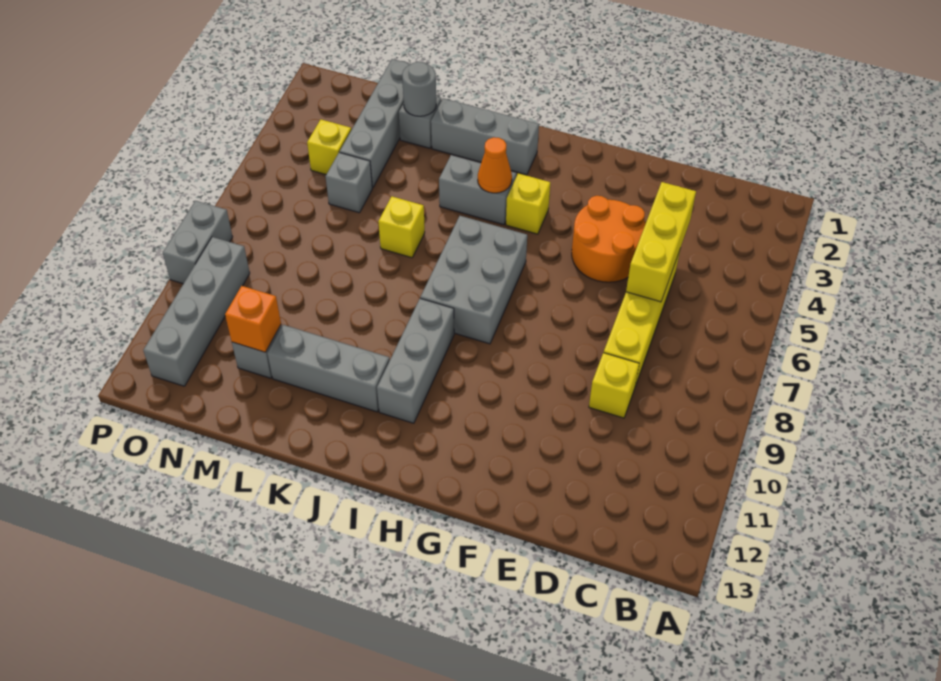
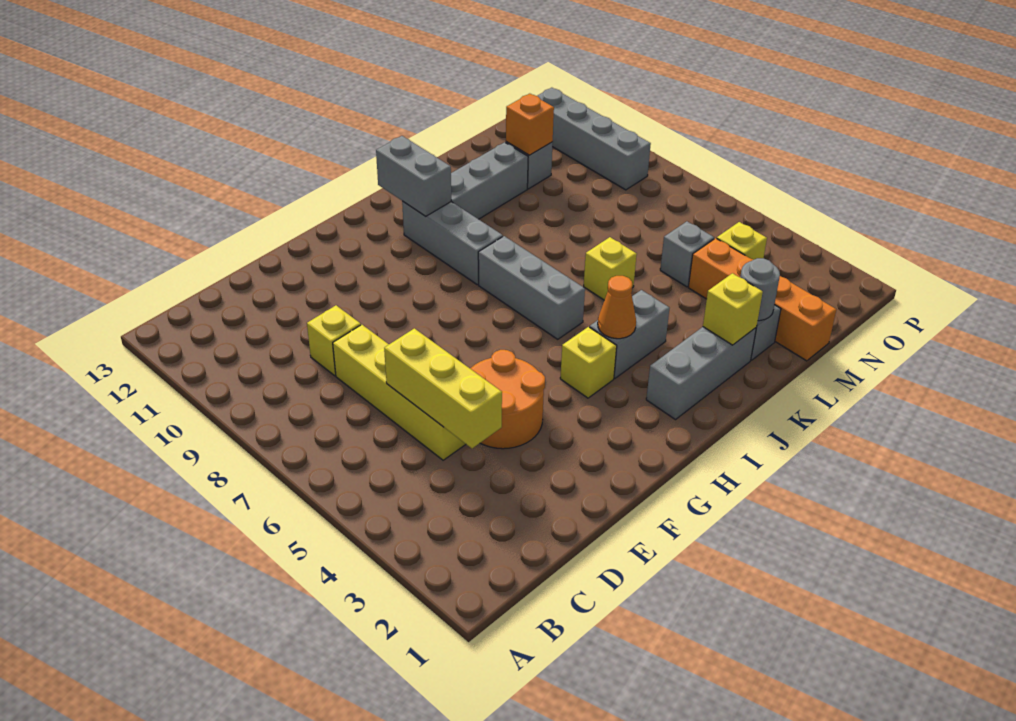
grey 2x3 brick [420,216,527,344] -> grey 1x3 brick [478,236,585,339]
none -> yellow 1x1 brick [703,273,763,345]
grey 1x4 brick [340,59,411,188] -> orange 1x4 brick [688,238,836,361]
grey 1x2 brick [163,201,233,284] -> grey 1x2 brick moved to [376,136,451,216]

